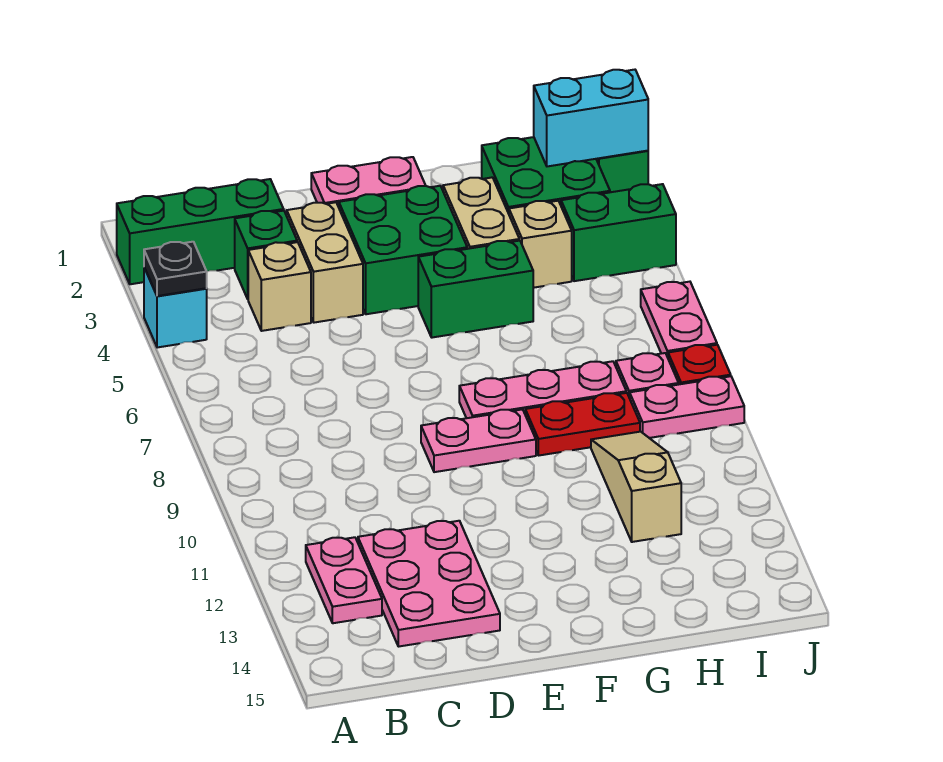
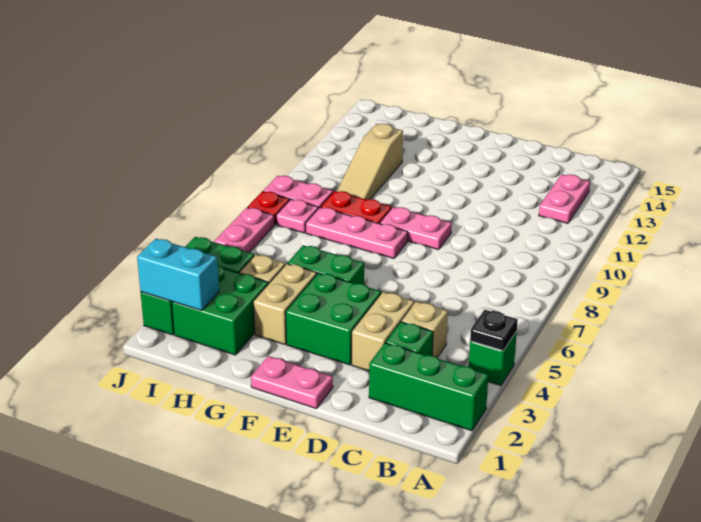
cyan 1x1 brick [144,268,207,348] -> green 1x1 brick [469,332,517,386]
pink 2x3 plate [358,521,500,647] -> none

